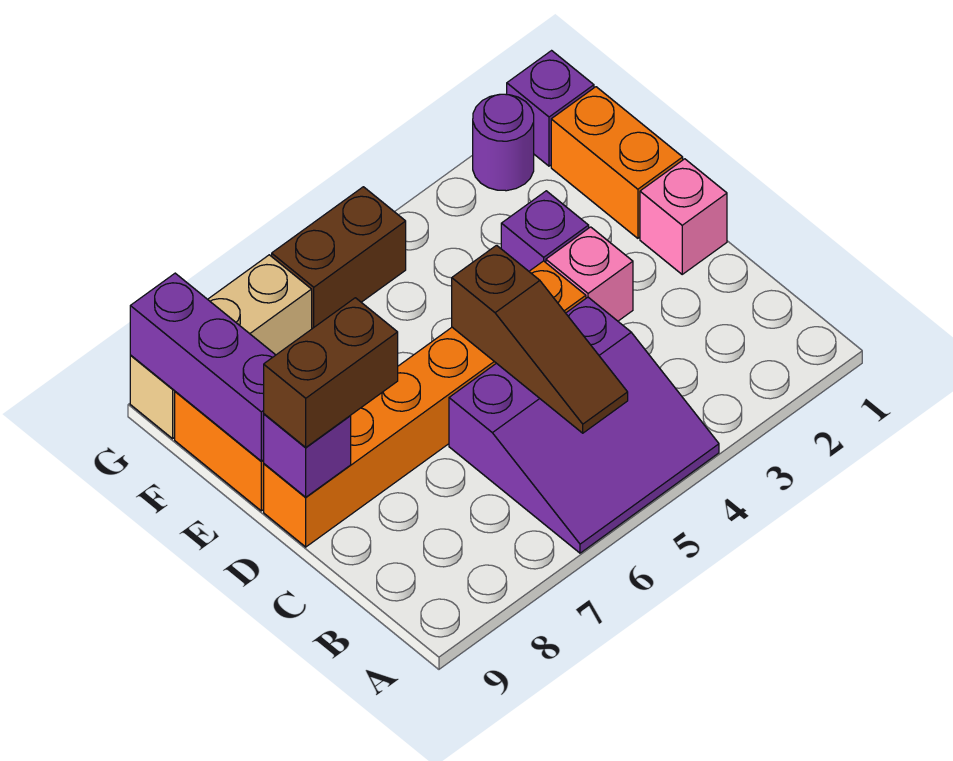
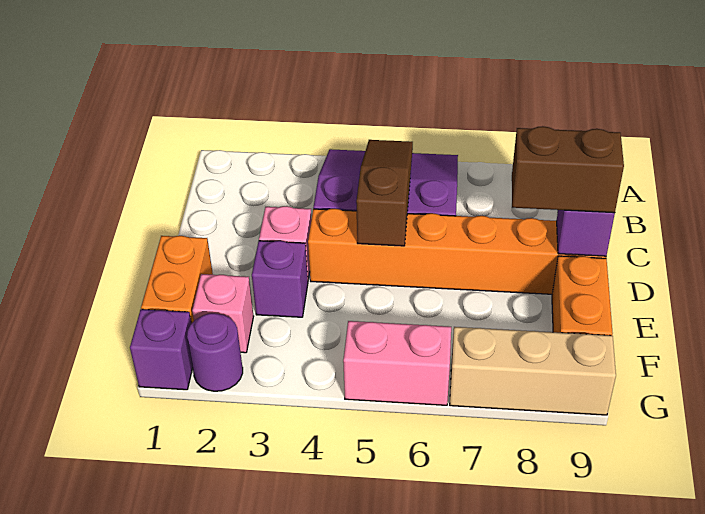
pink 1x1 brick [640,159,727,274] -> pink 1x1 brick moved to [192,274,254,353]
purple 1x3 brick [130,273,275,461] -> none
brown 1x2 brick [272,187,406,329] -> pink 1x2 brick [343,321,451,405]

